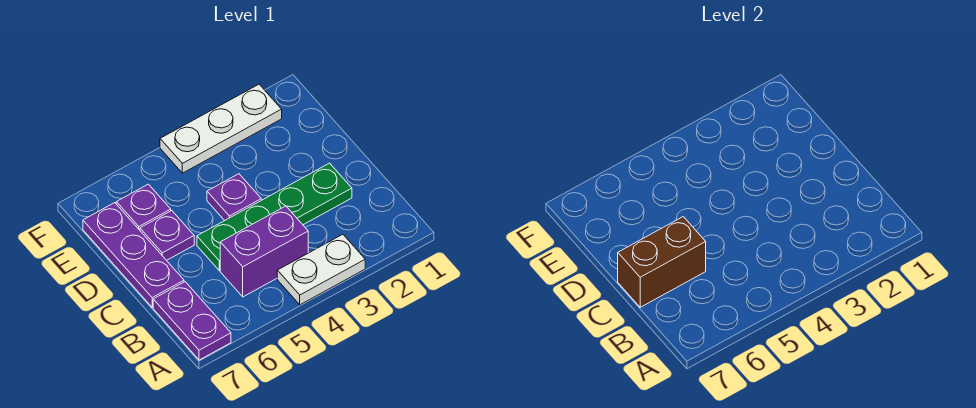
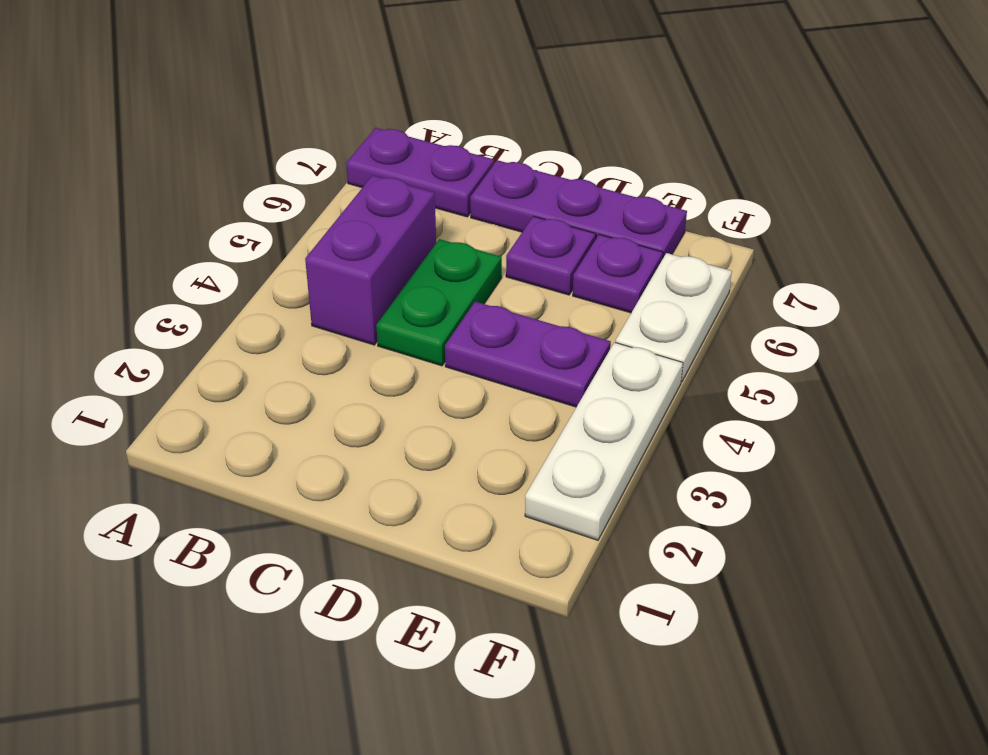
white 1x2 plate [277,234,365,305] -> white 1x2 plate moved to [615,253,732,382]
green 1x4 plate [197,163,352,270] -> green 1x2 plate [376,239,502,366]
brown 1x2 brick [618,217,706,307] -> none
purple 1x1 plate [207,174,261,221] -> purple 1x2 plate [445,302,611,407]

